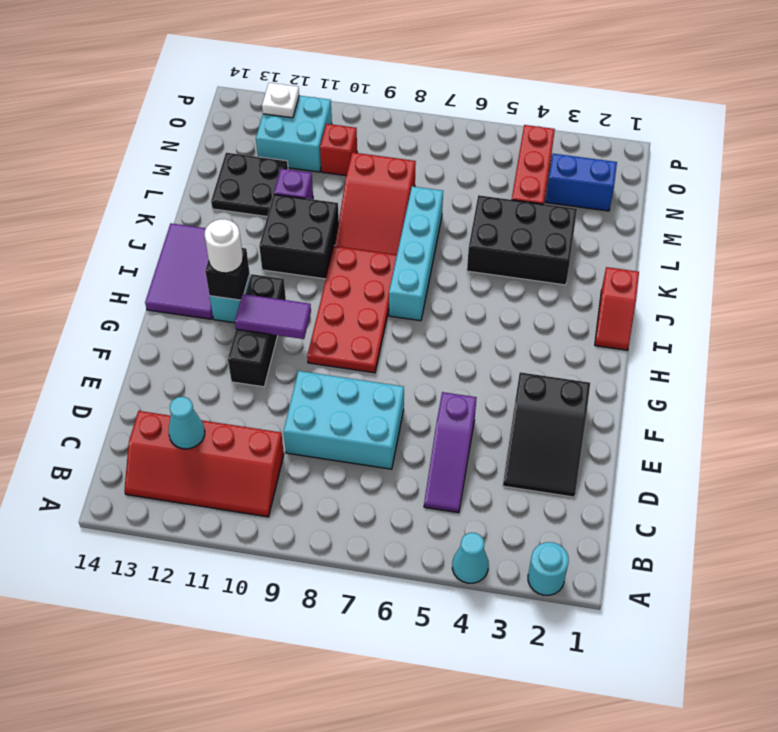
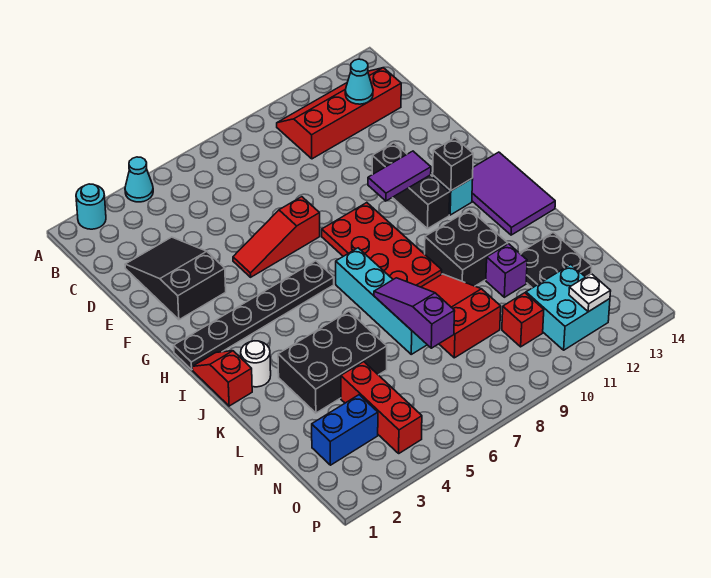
purple 1x3 slope [424,392,477,513] -> purple 1x3 slope moved to [374,278,455,348]
cyan 2x3 brick [284,371,404,469] -> none
none -> red 1x3 slope [233,197,320,277]
none -> black 1x6 plate [174,261,334,370]
white 1x1 round brick [205,219,243,273] -> white 1x1 round brick moved to [241,341,271,387]

